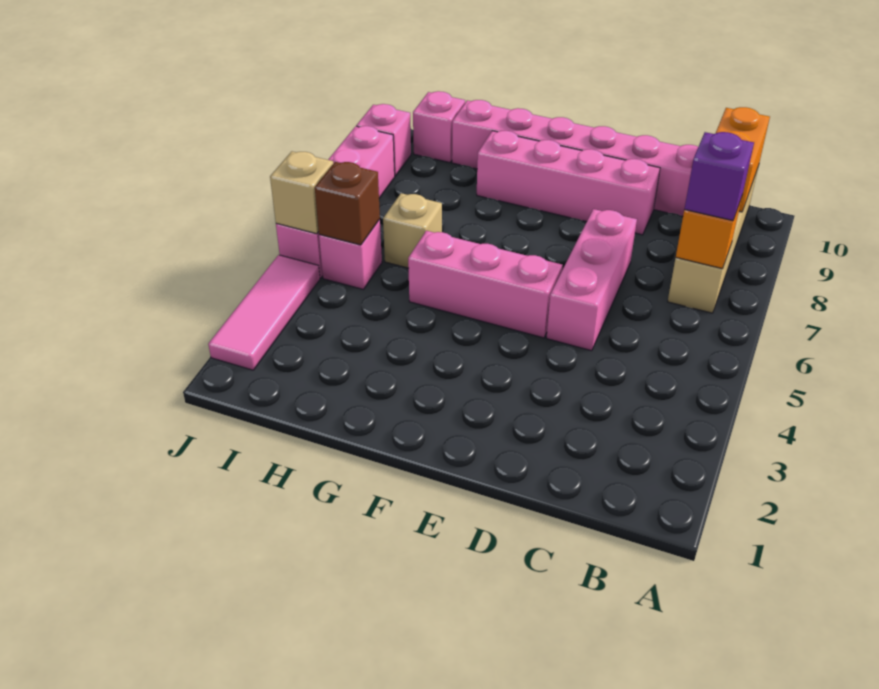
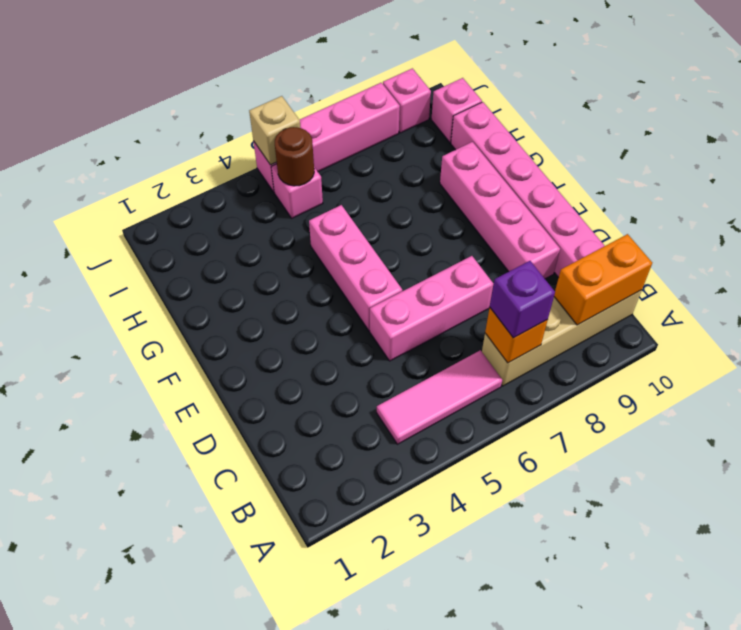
tan 1x1 brick [383,193,442,268] -> none
brown 1x1 brick [315,162,380,245] -> brown 1x1 round brick [275,127,314,186]
pink 1x3 tile [208,255,320,370] -> pink 1x3 tile moved to [377,350,502,444]

